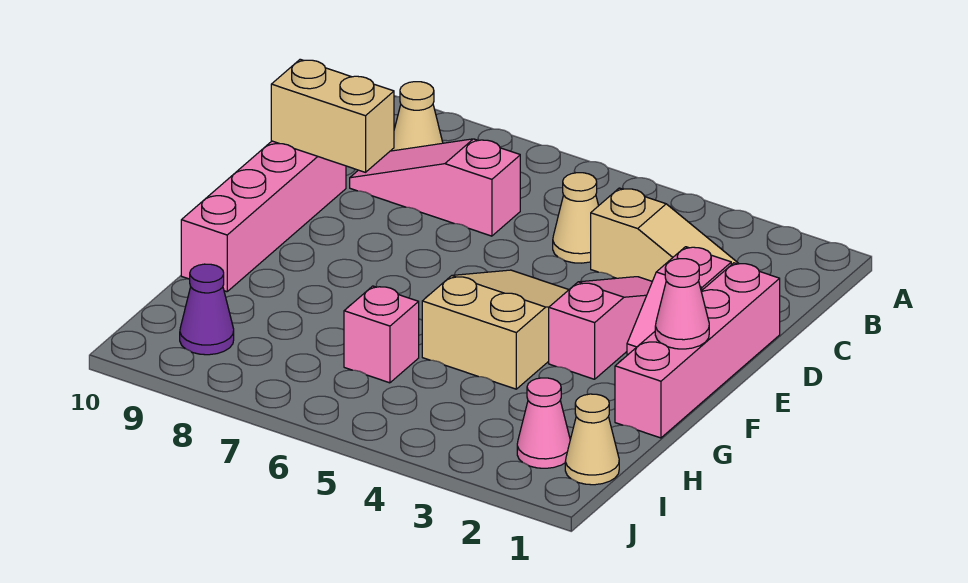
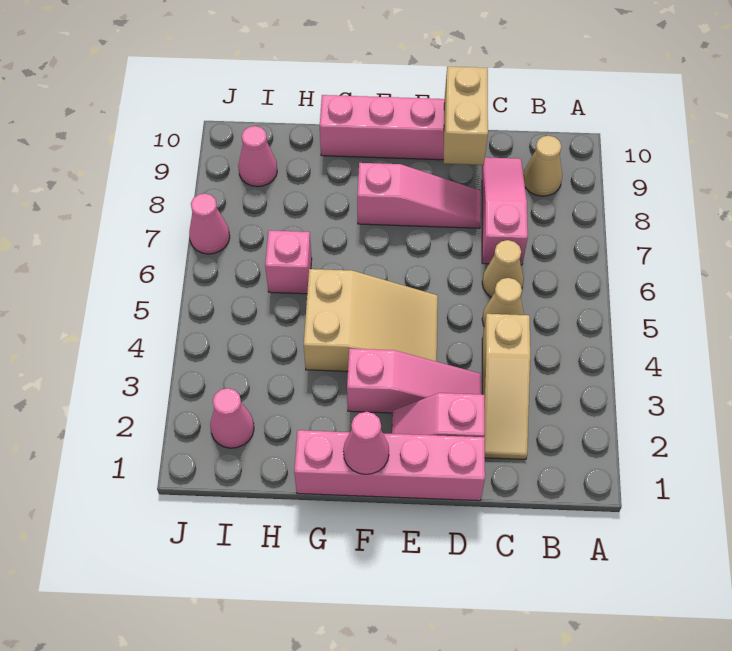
none -> pink 1x3 slope [357,163,481,228]
tan 1x1 cone [565,394,619,485] -> tan 1x1 cone moved to [482,240,524,297]
purple 1x1 cone [180,264,234,355] -> pink 1x1 cone [238,126,277,187]
none -> pink 1x1 cone [189,193,230,254]

